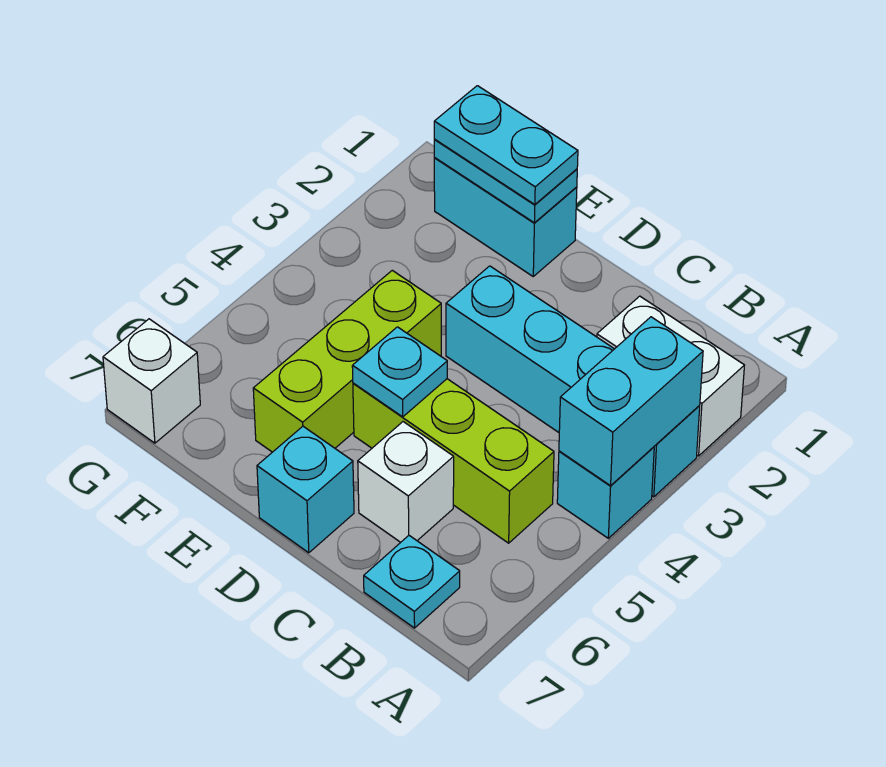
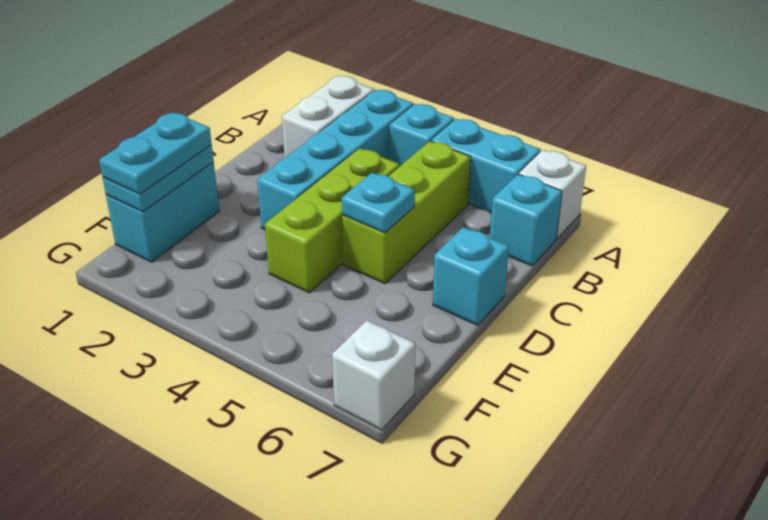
cyan 1x2 brick [559,317,703,486] -> cyan 1x2 brick moved to [431,119,541,213]
cyan 1x1 plate [364,536,460,628] -> cyan 1x1 brick [490,174,562,266]
white 1x1 brick [358,422,454,542] -> white 1x1 brick moved to [519,150,586,239]
lime 1x3 brick [253,270,441,452] -> lime 1x3 brick turned to [265,148,400,293]

